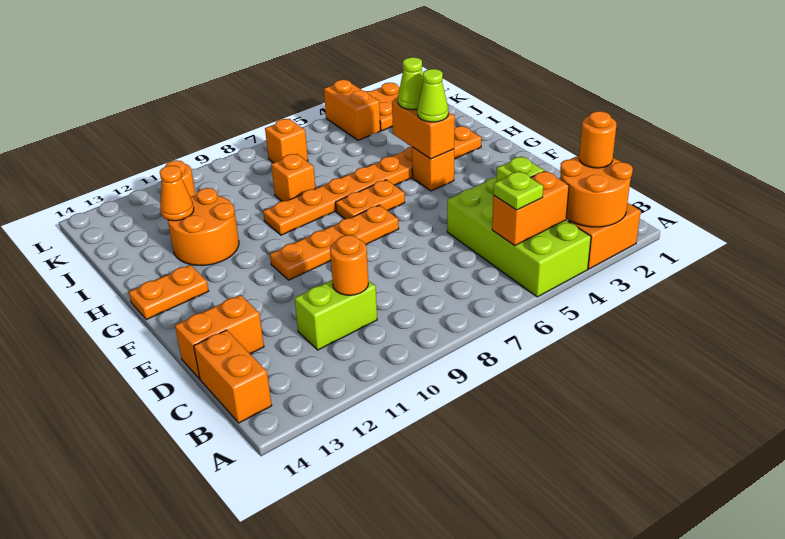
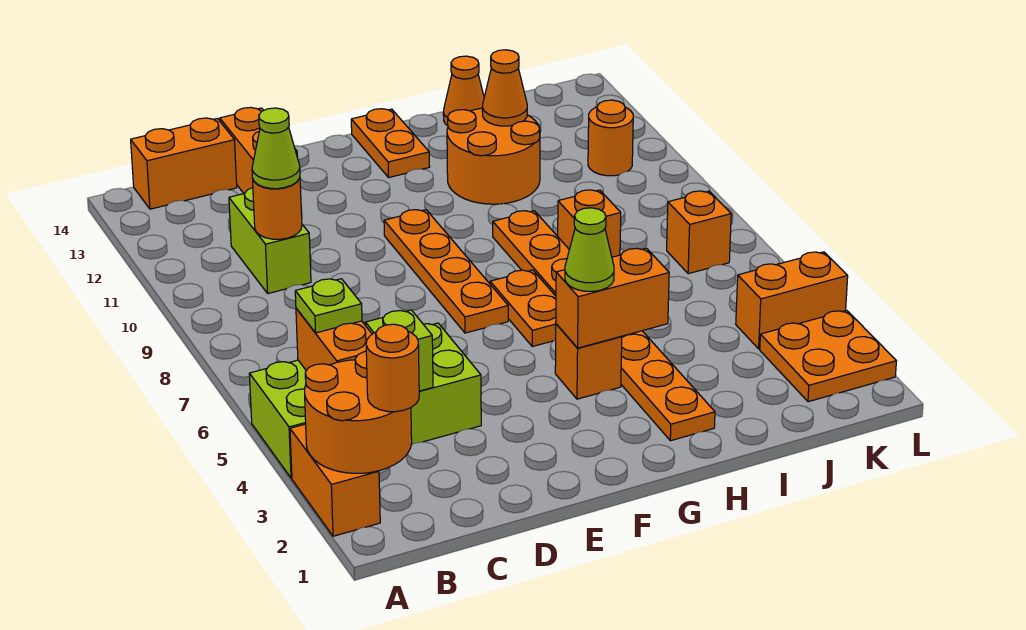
lime 1x1 cone [398,57,423,110] -> lime 1x1 cone moved to [252,108,300,189]
none -> orange 1x1 cone [443,56,484,126]

